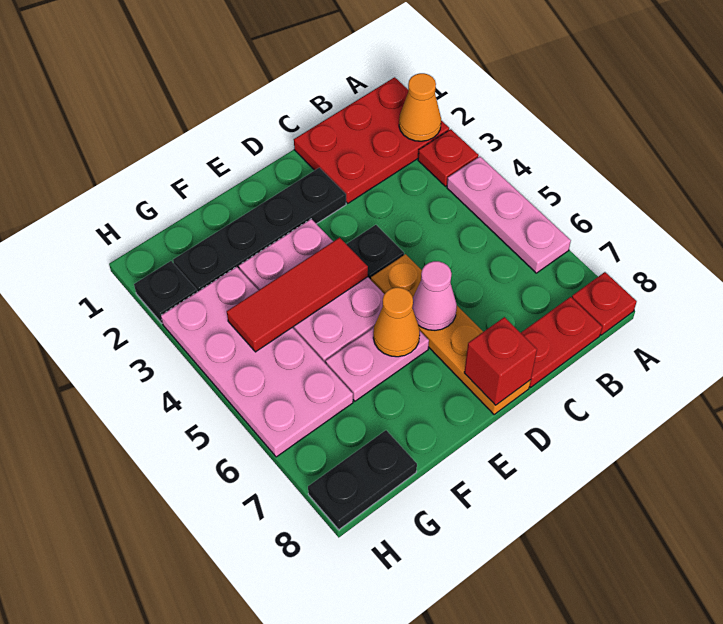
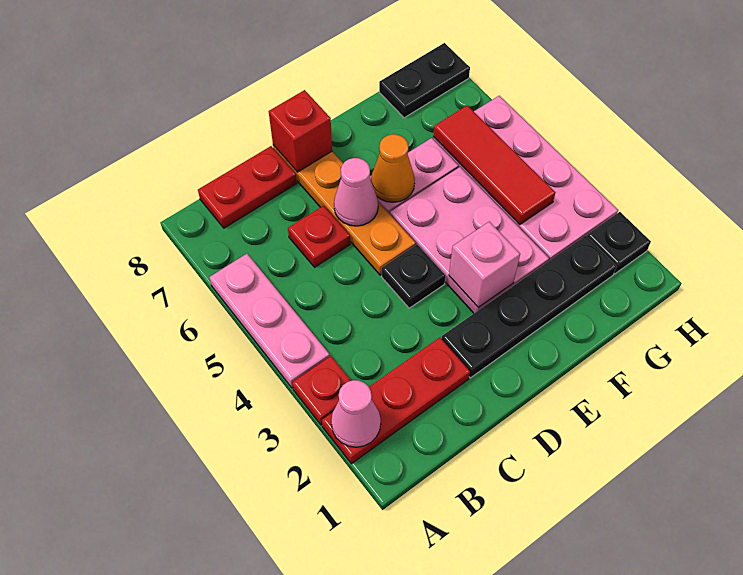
red 2x3 plate [294,77,449,203] -> red 1x3 plate [322,338,470,464]
orange 1x1 cone [399,73,441,141] -> pink 1x1 cone [331,380,381,447]
red 1x1 plate [572,272,637,335] -> red 1x1 plate moved to [288,206,350,267]
none -> pink 1x1 brick [449,222,520,307]
red 1x3 tile [227,238,368,352] -> red 1x3 tile turned to [433,105,555,225]

